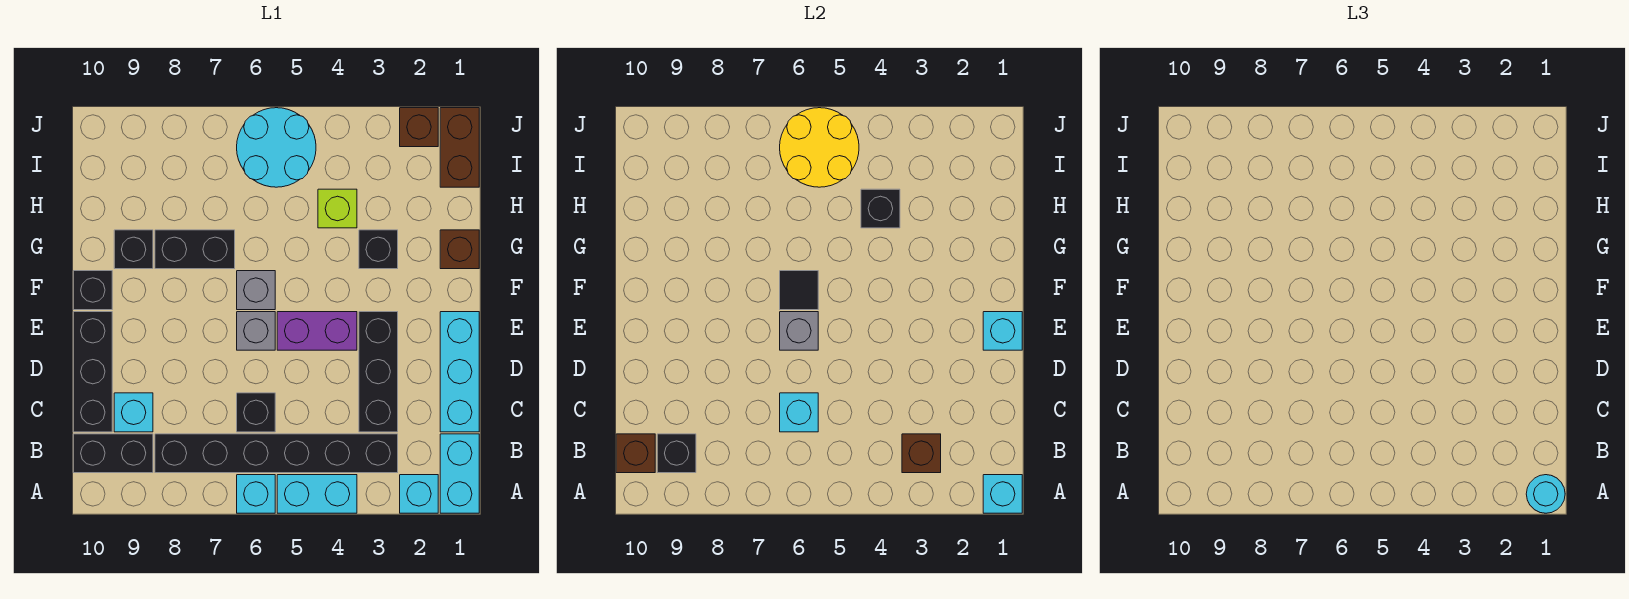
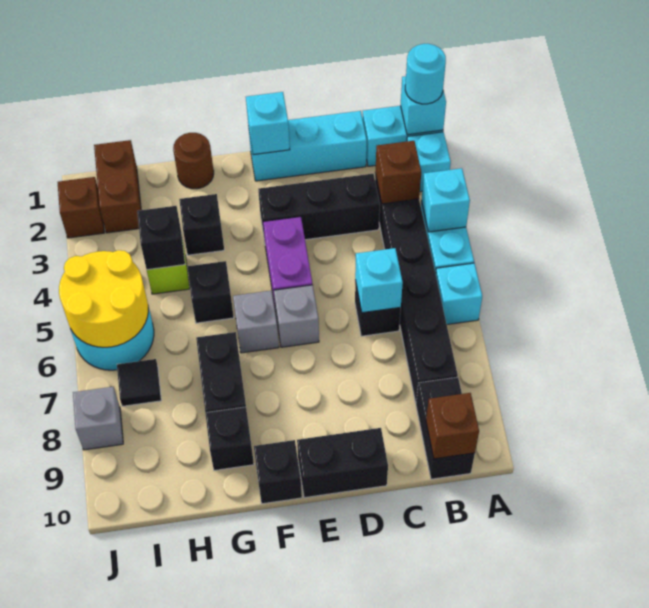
black 1x1 brick [657,434,696,473] -> black 1x1 brick moved to [188,261,234,323]
cyan 1x1 brick [114,393,153,432] -> cyan 1x1 brick moved to [421,168,470,232]
black 1x3 brick [73,312,112,432] -> black 1x2 brick [297,428,388,498]
grey 1x1 brick [780,312,818,350] -> grey 1x1 brick moved to [73,387,123,450]
black 1x1 tile [780,271,818,310] -> black 1x1 tile moved to [117,359,161,406]
brown 1x1 brick [440,230,479,269] -> brown 1x1 round brick [173,133,214,189]
brown 1x2 brick [440,108,479,187] -> brown 1x2 brick turned to [94,140,141,233]

